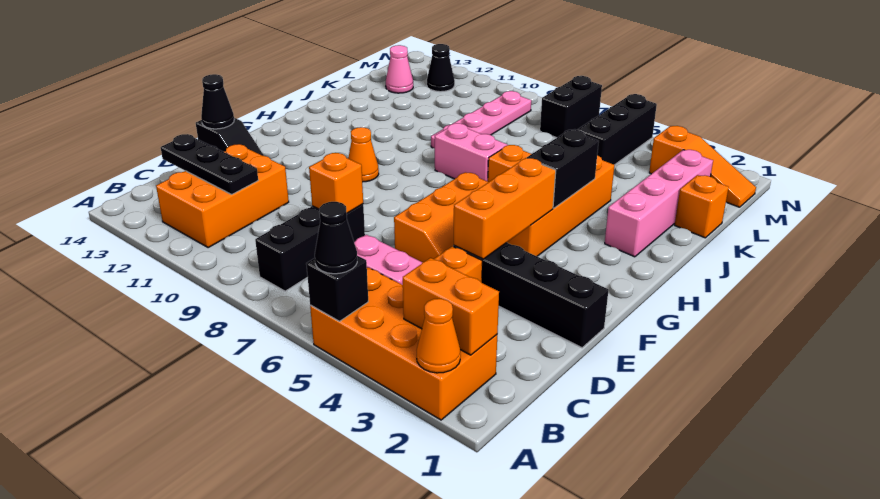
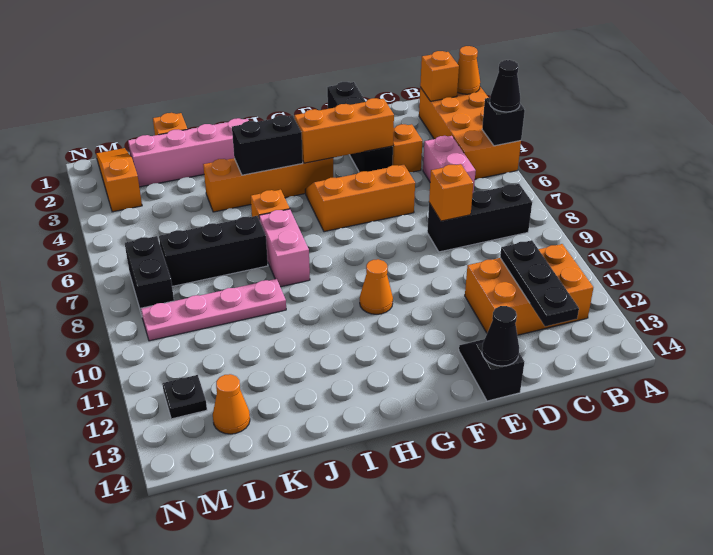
orange 1x2 brick [403,258,499,355] -> orange 1x1 brick [420,51,459,101]
black 1x3 brick [578,94,657,165] -> black 1x3 brick moved to [159,216,268,286]
pink 1x1 cone [386,45,413,93] -> orange 1x1 cone [213,374,250,434]
black 1x2 brick [540,76,602,138] -> black 1x2 brick turned to [125,236,174,315]
black 1x1 cone [427,44,455,92] -> black 1x1 plate [162,375,207,419]

